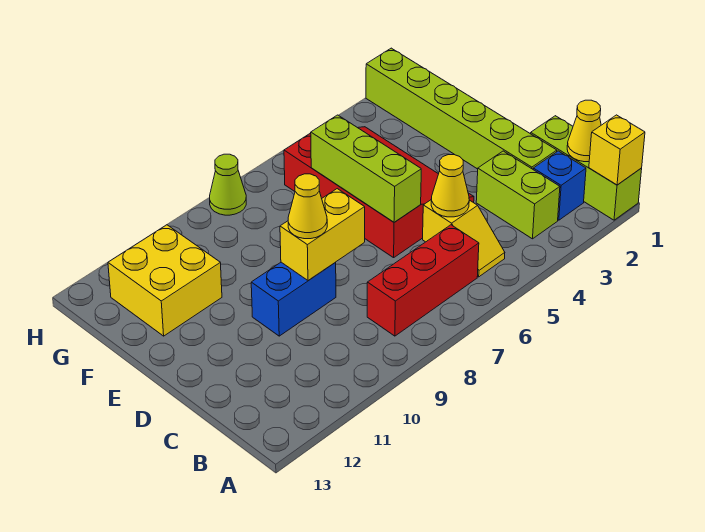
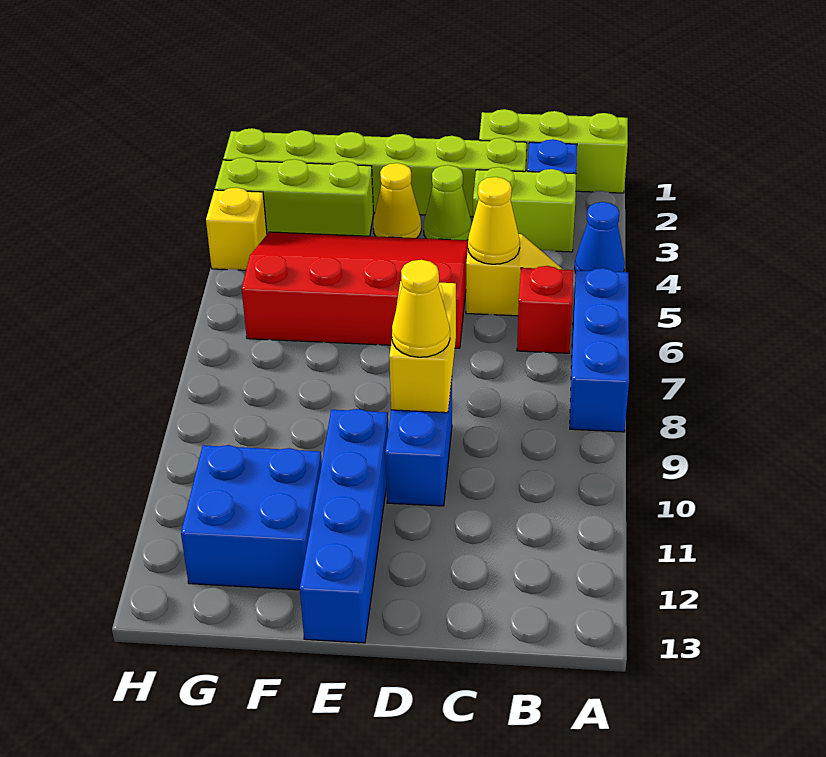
yellow 1x1 brick [589,115,645,185] -> yellow 1x1 brick moved to [206,187,267,270]
none -> blue 1x1 cone [575,202,625,273]
none -> blue 1x3 brick [570,268,629,432]
yellow 1x1 cone [567,100,601,162] -> yellow 1x1 cone moved to [373,163,421,238]
red 1x3 brick [367,225,479,336] -> red 1x1 brick [517,266,573,353]
lime 1x3 brick [311,115,421,222] -> lime 1x3 brick moved to [215,157,373,236]
none -> blue 1x4 brick [300,409,389,643]
yellow 2x2 brick [108,225,222,336] -> blue 2x2 brick [181,445,322,590]
lime 1x1 cone [210,154,246,215] -> lime 1x1 cone moved to [424,165,472,240]

